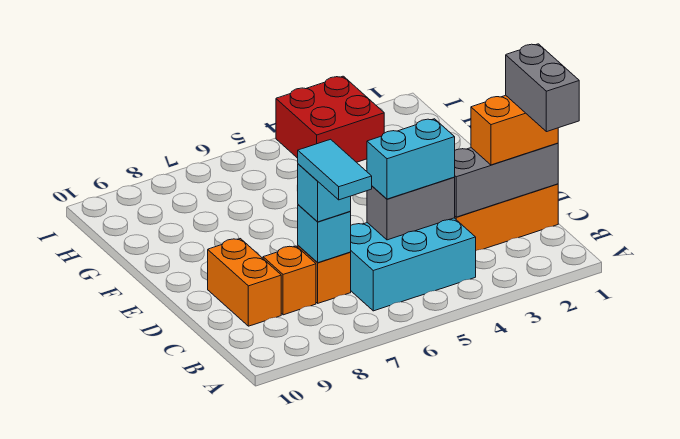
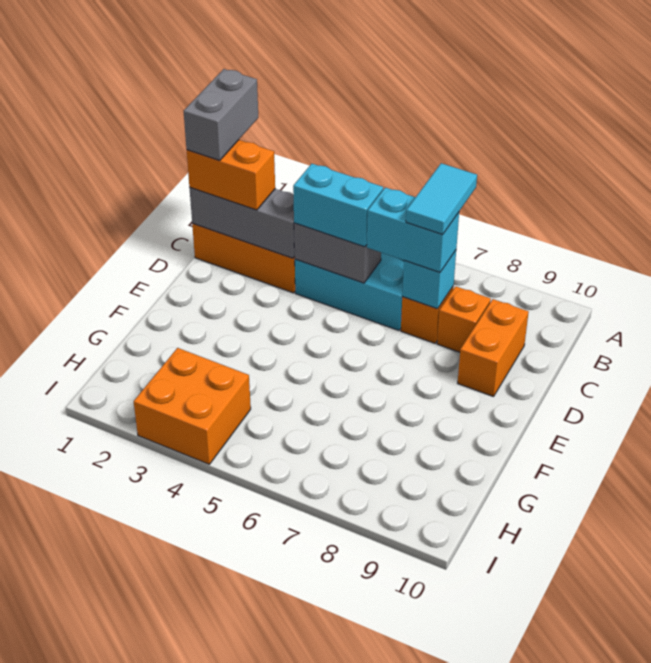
cyan 1x1 brick [298,164,351,222] -> cyan 1x2 brick [367,187,459,272]
red 2x2 brick [276,76,384,162] -> orange 2x2 brick [134,348,251,464]

